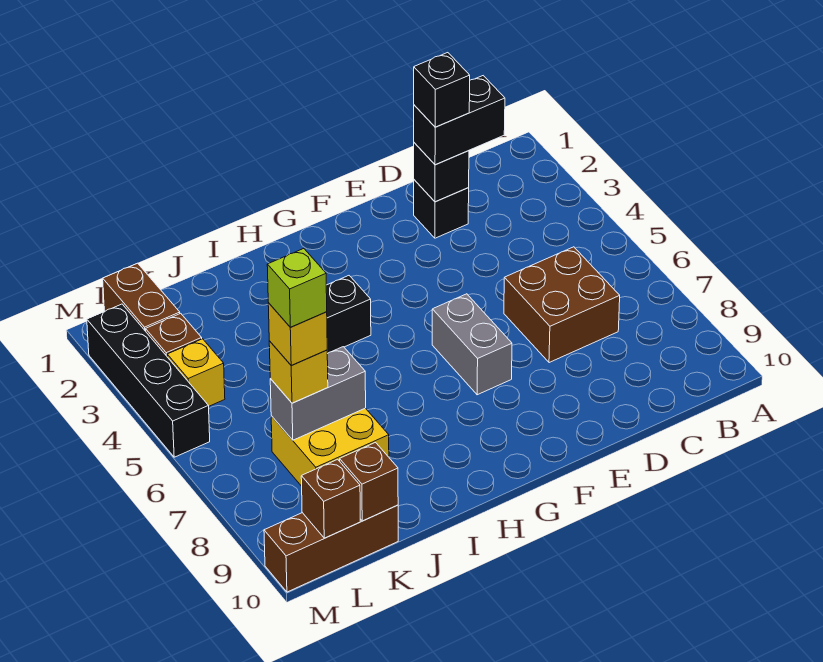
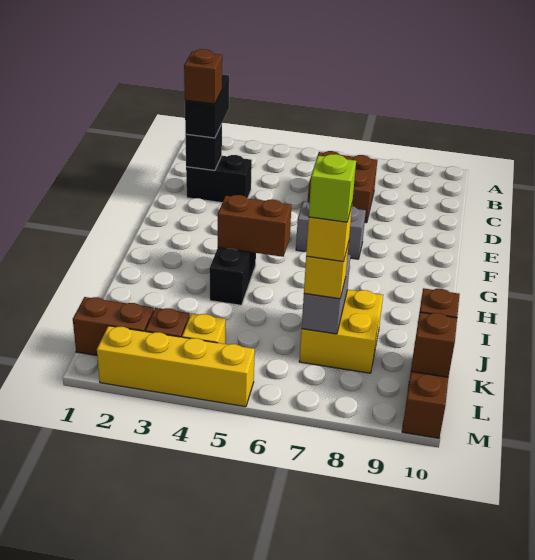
black 1x1 brick [414,180,469,238] -> black 1x2 brick [186,155,252,203]
black 1x1 brick [414,53,470,127] -> brown 1x1 brick [184,49,222,104]
none -> brown 1x2 brick [218,195,291,257]
black 1x4 brick [87,304,210,457] -> yellow 1x4 brick [97,326,255,407]

